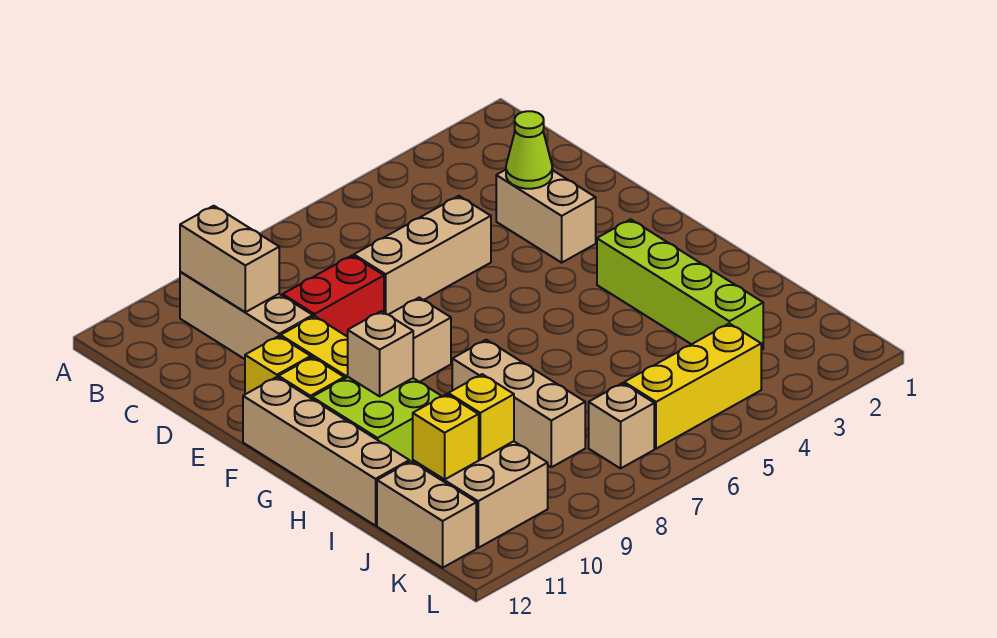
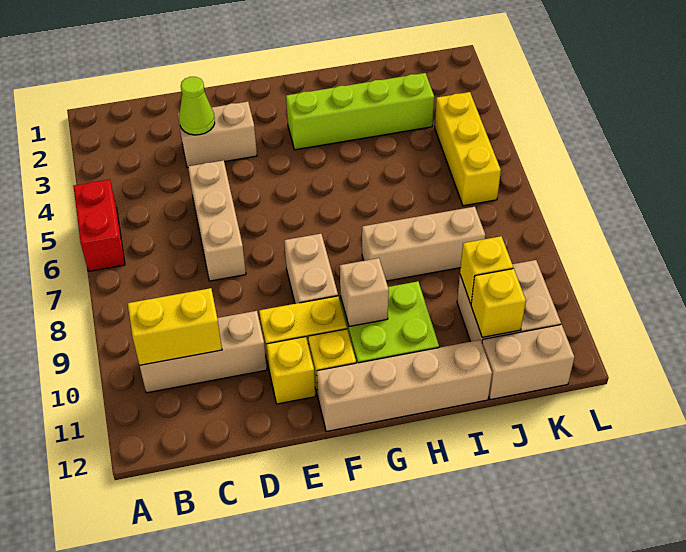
tan 1x2 brick [180,206,279,312] -> yellow 1x2 brick [128,288,222,365]
red 1x2 brick [283,256,384,337] -> red 1x2 brick moved to [74,179,125,271]
tan 1x1 brick [589,383,654,468] -> none

